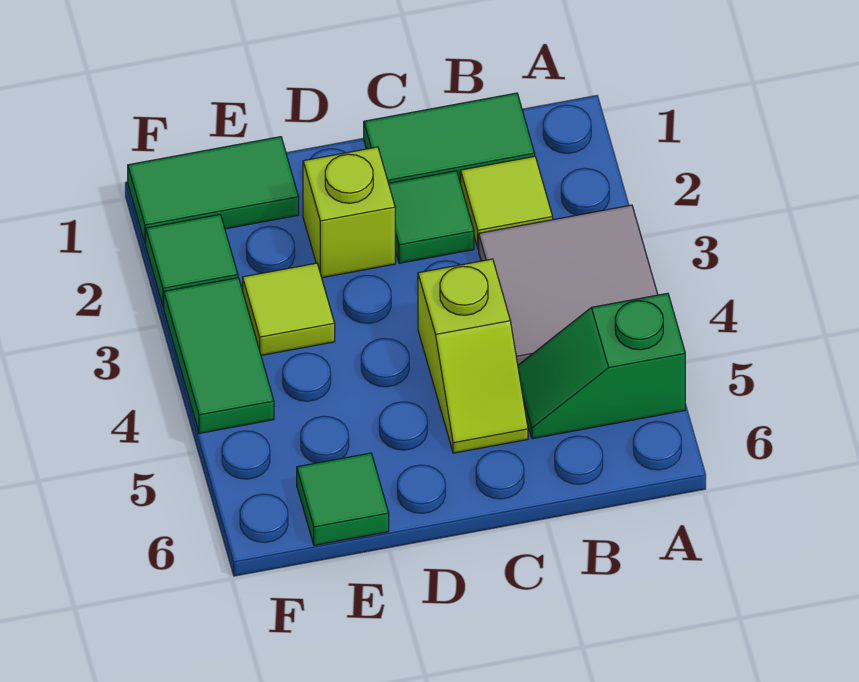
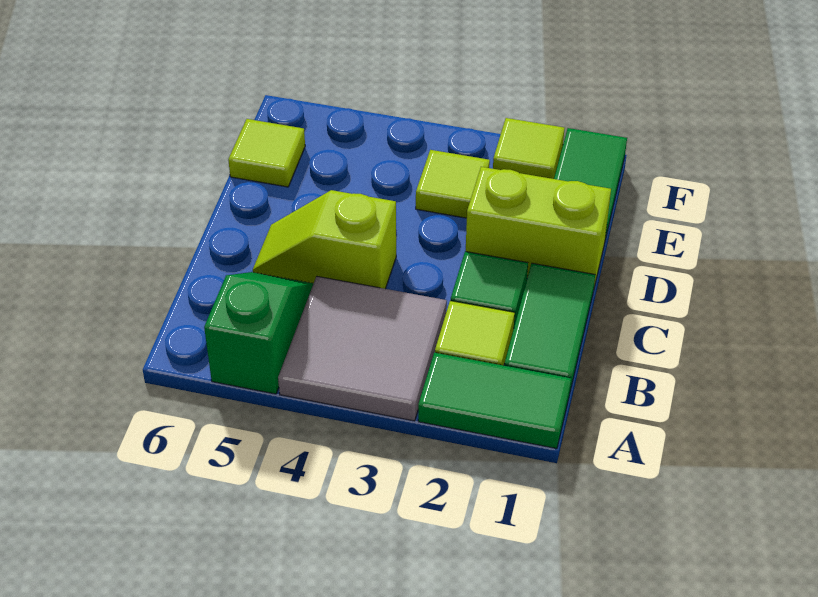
lime 1x1 brick [303,147,395,278] -> lime 1x2 brick [466,167,611,287]
green 1x1 tile [297,453,389,545] -> lime 1x1 tile [228,119,305,187]
green 1x1 tile [146,214,238,307] -> lime 1x1 tile [493,118,565,179]
green 1x2 tile [164,278,274,433] -> green 1x2 tile moved to [418,353,571,449]

